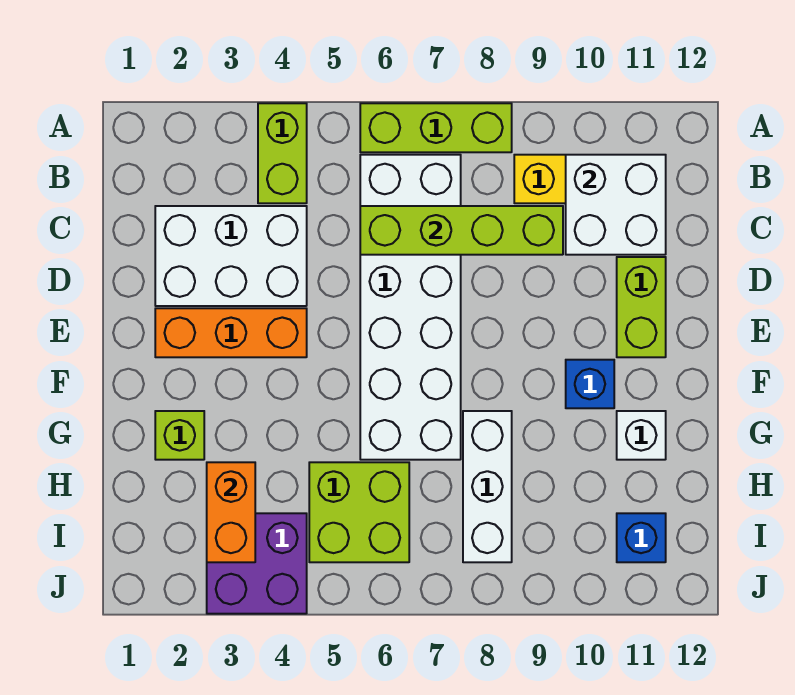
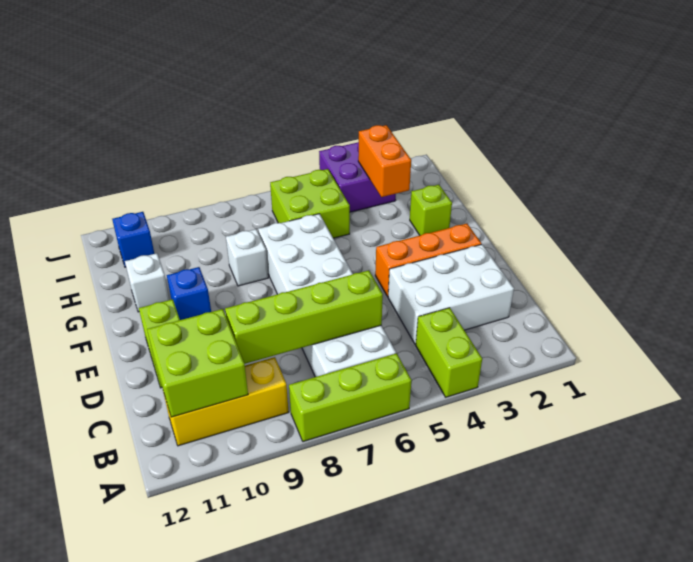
white 2x2 brick [566,155,666,255] -> lime 2x2 brick [147,309,248,417]
white 1x3 brick [463,411,512,562] -> white 1x1 brick [226,229,268,286]

